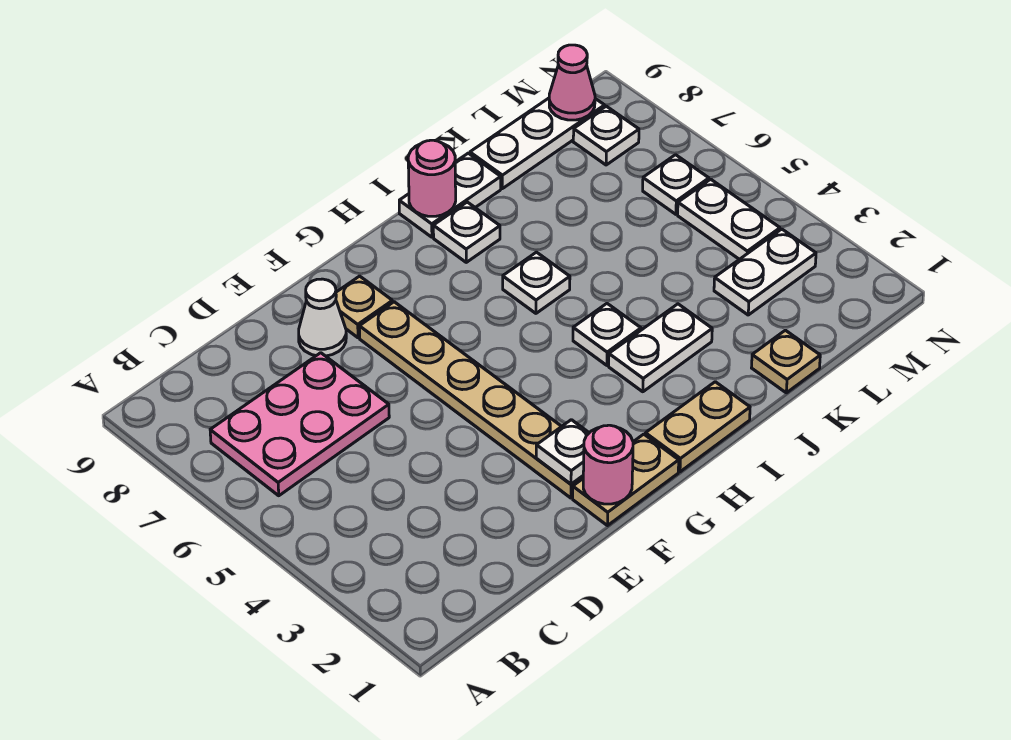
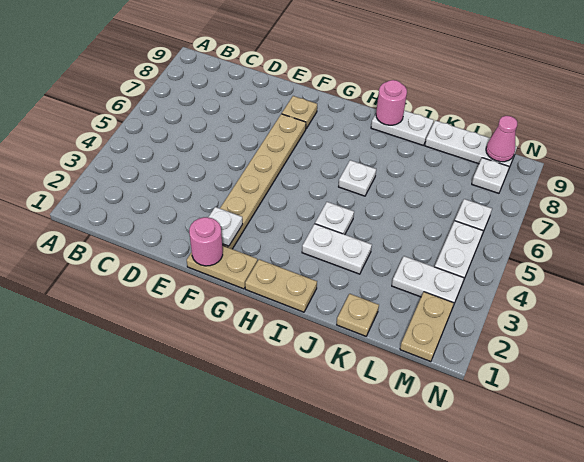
pink 2x3 plate [210,353,389,496] -> none
white 1x1 cone [299,279,346,356] -> none
white 1x1 plate [433,202,500,262] -> none
none -> tan 1x2 plate [400,292,454,362]

